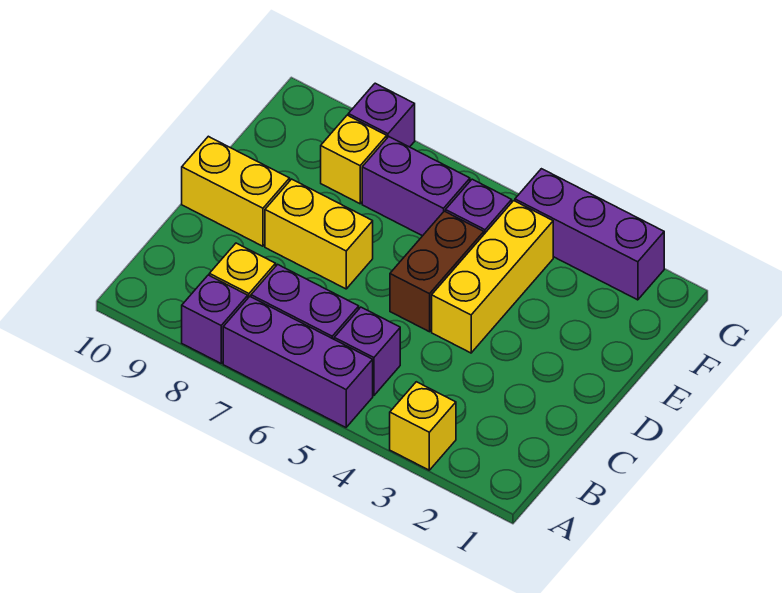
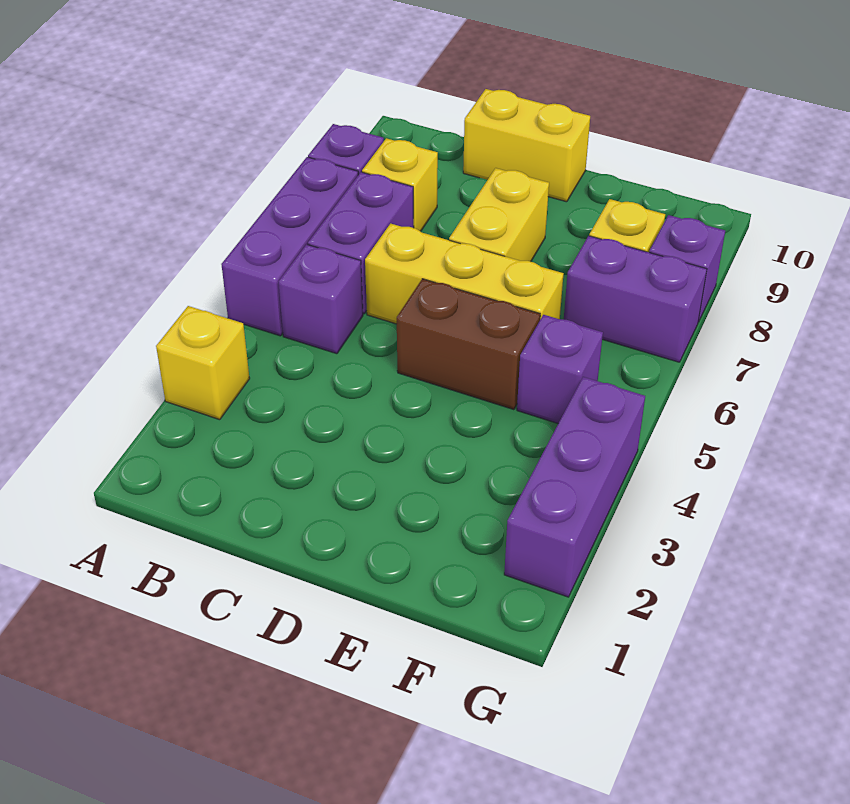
yellow 1x3 brick [432,201,553,353] -> yellow 1x3 brick moved to [365,224,563,324]
yellow 1x2 brick [182,136,290,246] -> yellow 1x2 brick turned to [463,89,590,202]
purple 1x2 brick [362,137,470,236] -> purple 1x2 brick turned to [564,236,707,362]

